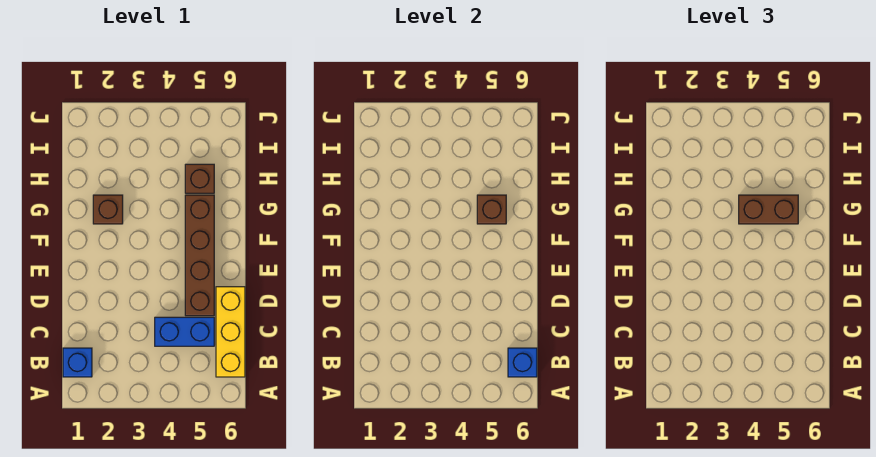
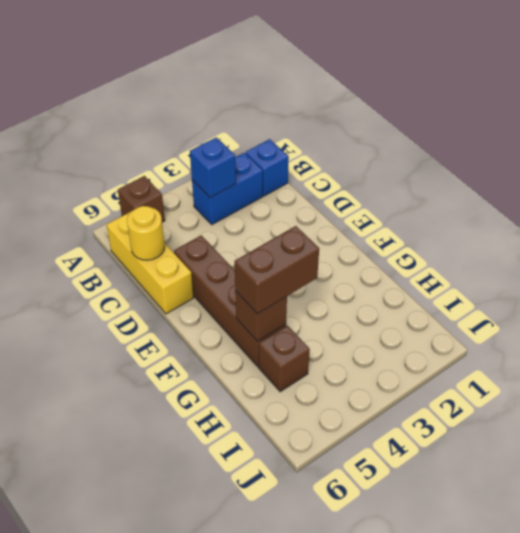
blue 1x1 brick [508,348,537,377] -> blue 1x1 brick moved to [190,137,236,198]
blue 1x2 brick [155,317,214,346] -> blue 1x2 brick moved to [192,153,263,225]
none -> yellow 1x1 round brick [127,206,165,260]
brown 1x1 brick [93,195,123,224] -> brown 1x1 brick moved to [118,176,165,222]

